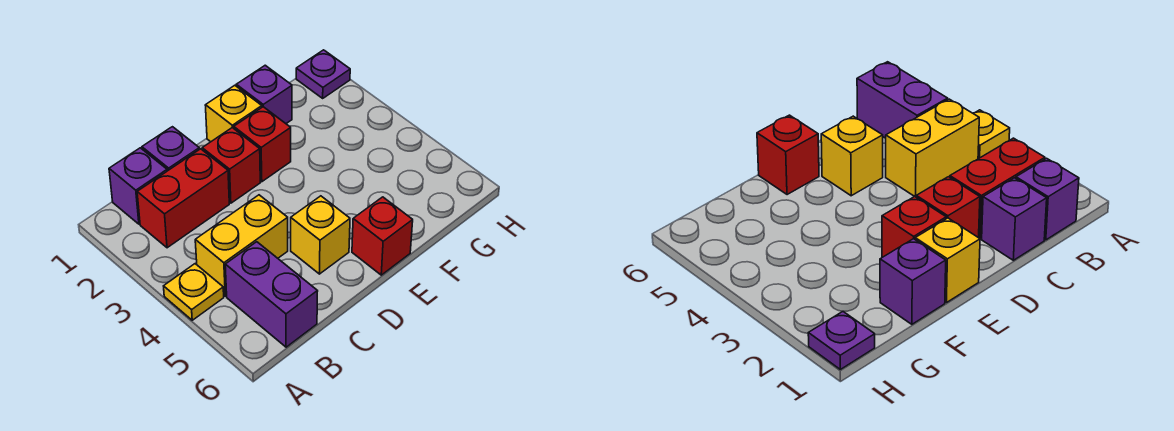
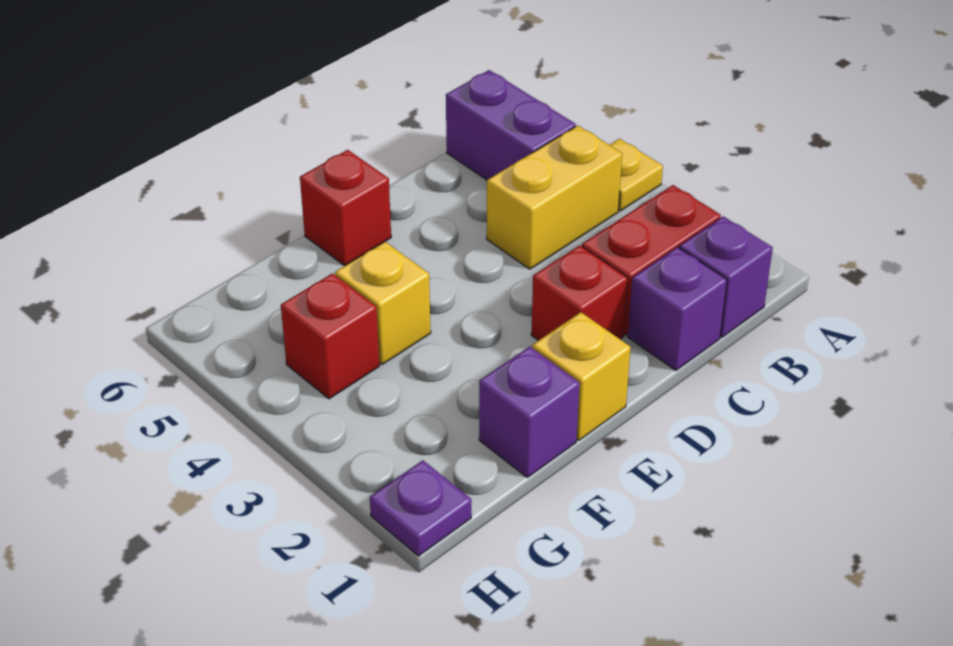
yellow 1x1 brick [291,196,350,274] -> yellow 1x1 brick moved to [335,242,431,365]
red 1x1 brick [234,107,291,182] -> red 1x1 brick moved to [281,273,379,399]

